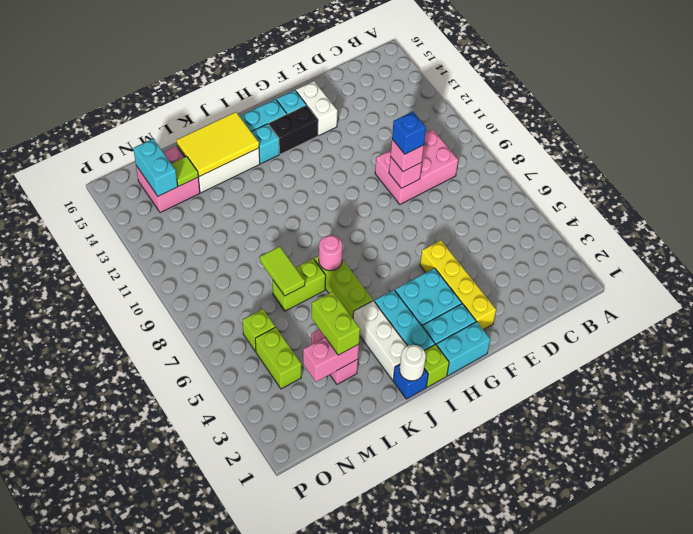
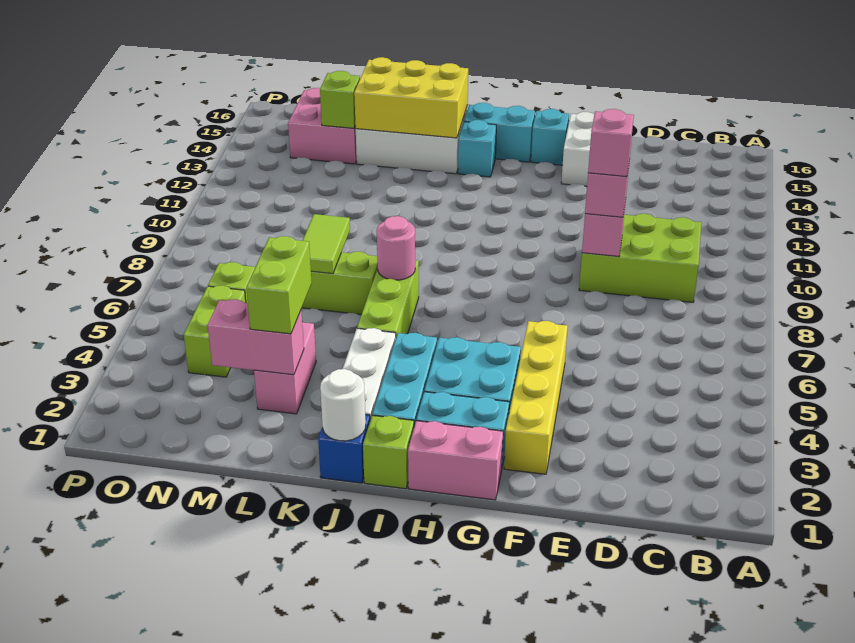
pink 2x3 brick [375,129,458,204] -> lime 2x3 brick [579,214,701,302]
blue 1x1 brick [392,111,426,154] -> pink 1x1 brick [588,109,634,177]
cyan 1x2 brick [437,322,490,376] -> pink 1x2 brick [408,421,503,500]
black 1x2 brick [269,105,318,154] -> none
yellow 2x3 tile [176,112,259,177] -> yellow 2x3 brick [354,57,468,138]
lime 1x1 tile [172,156,198,186] -> lime 1x1 brick [320,71,360,128]
cyan 1x2 brick [133,139,178,196] -> none

